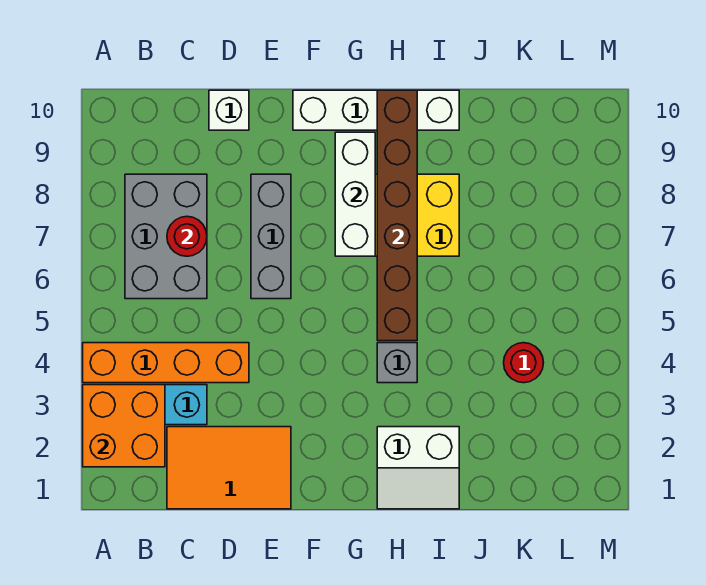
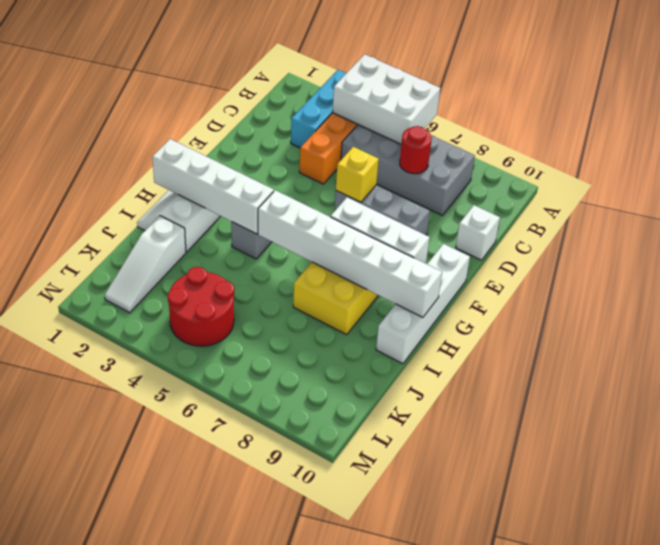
orange 2x2 brick [83,385,165,467] -> none
none -> white 2x3 brick [333,54,440,144]
grey 2x3 brick [125,174,207,299] -> grey 2x4 brick [341,125,475,216]
orange 2x3 tile [167,427,291,509] -> none
none -> yellow 1x1 brick [336,147,379,202]
none -> white 1x4 brick [152,139,274,234]
brown 1x6 brick [377,90,417,341] -> white 1x6 brick [258,190,442,317]
none -> white 1x3 slope [105,216,186,313]
red 1x1 round brick [504,343,544,383] -> red 2x2 round brick [168,267,234,346]

